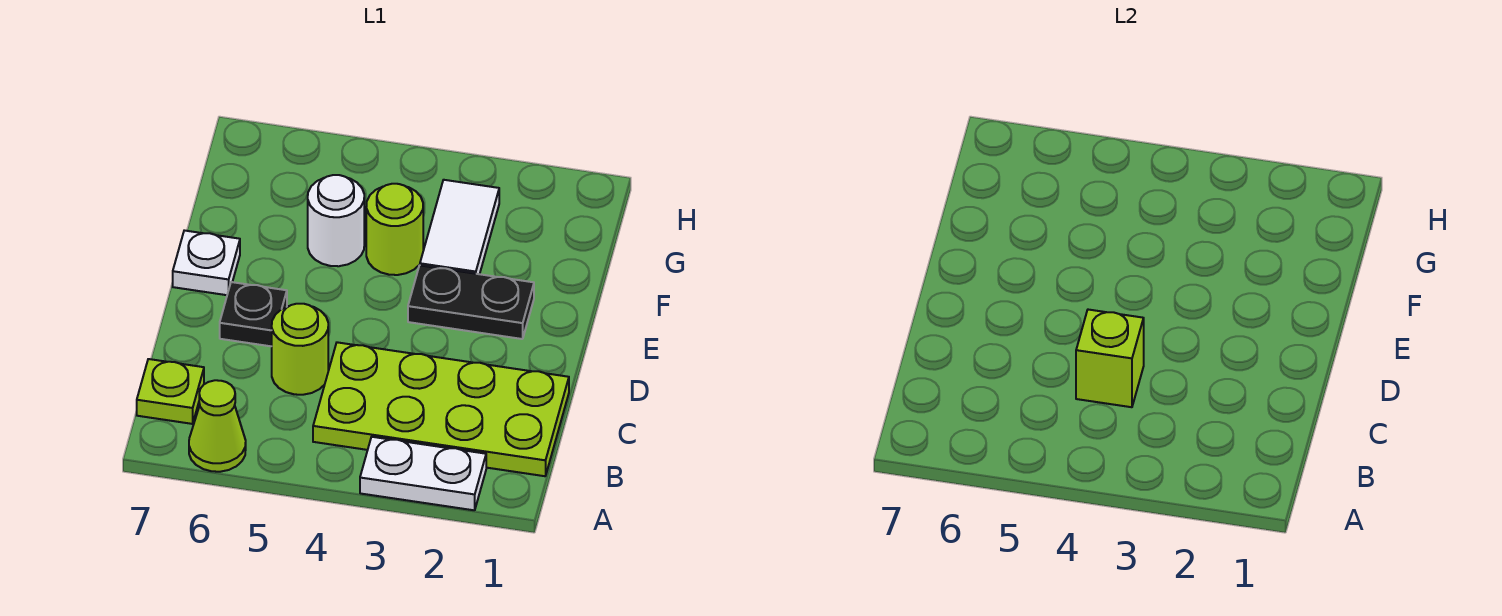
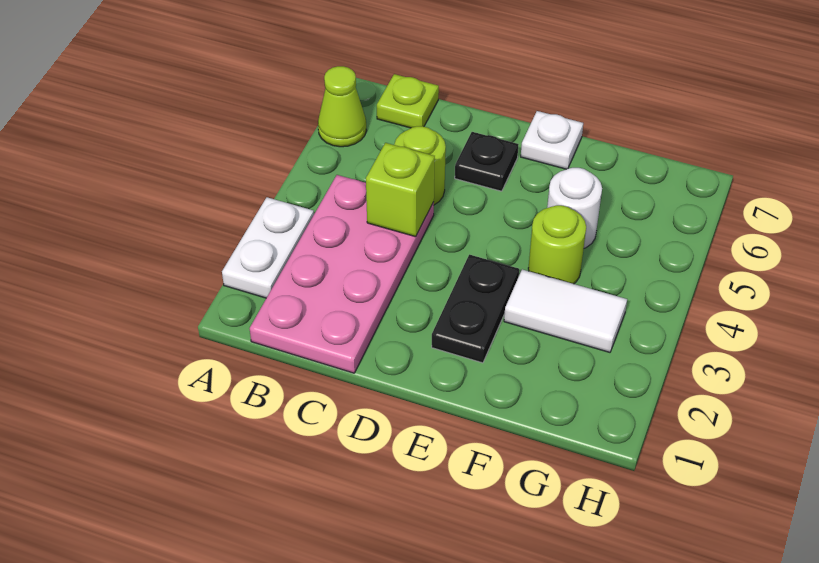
lime 2x4 plate [313,342,569,476] -> pink 2x4 plate [250,175,434,373]

